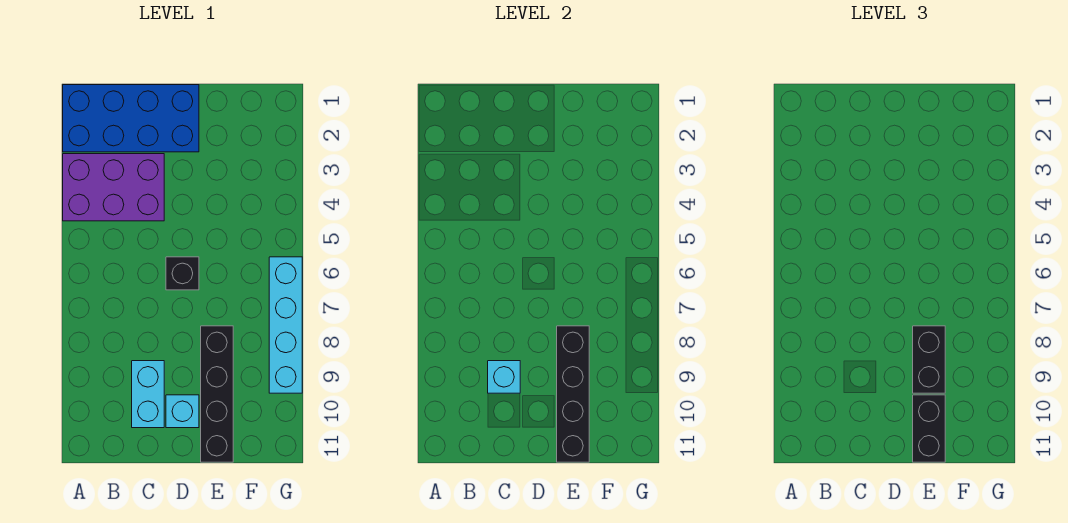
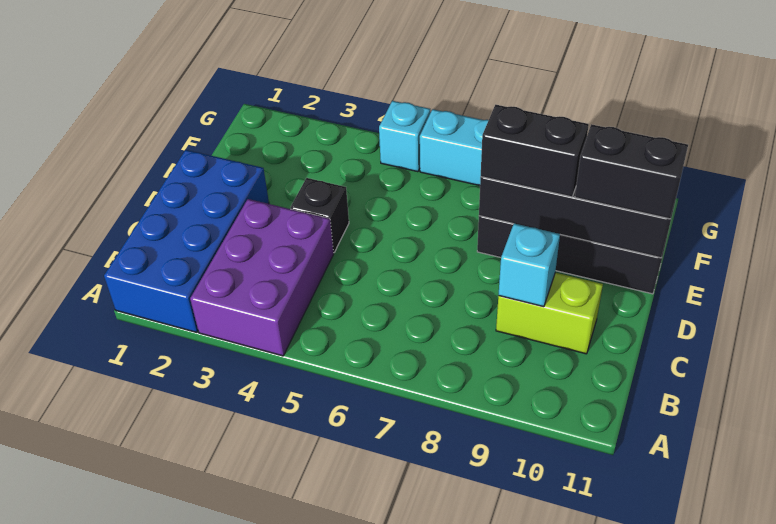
cyan 1x2 brick [132,361,164,428] -> lime 1x2 brick [496,273,603,354]
black 1x1 brick [166,257,199,290] -> black 1x1 brick moved to [290,178,349,253]
cyan 1x1 brick [166,395,199,428] -> cyan 1x1 brick moved to [379,101,430,172]

